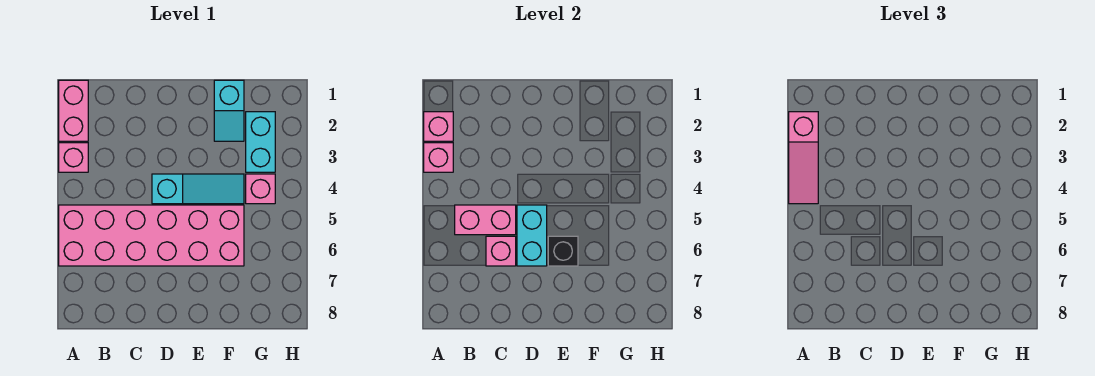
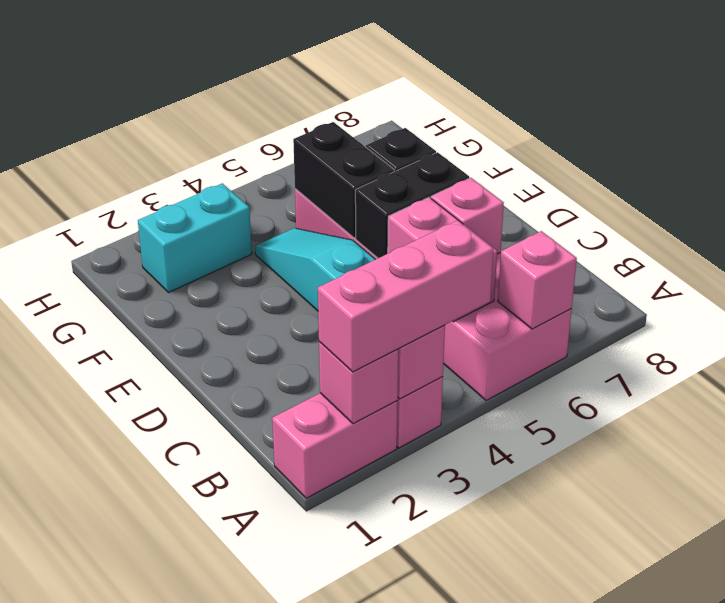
pink 1x3 slope [789,112,818,204] -> pink 1x3 brick [318,220,494,372]
cyan 1x2 brick [517,205,547,266] -> black 1x2 brick [355,152,469,258]
none -> black 1x2 brick [293,122,394,238]
cyan 1x2 slope [214,80,244,141] -> none
pink 1x1 brick [246,174,275,204] -> pink 1x1 brick moved to [498,231,577,329]

